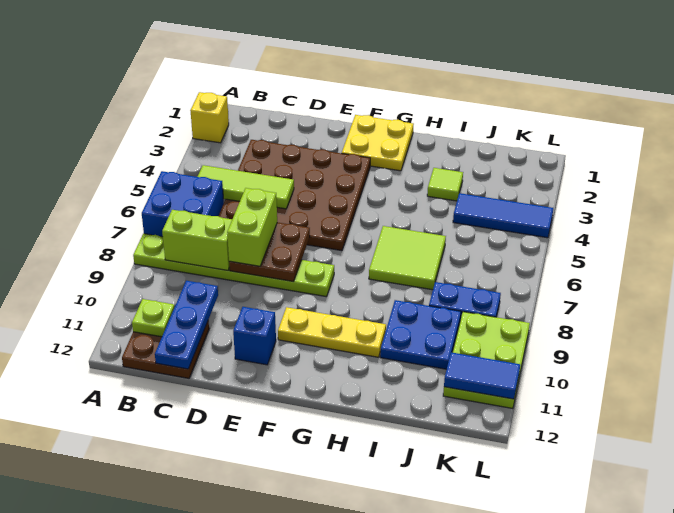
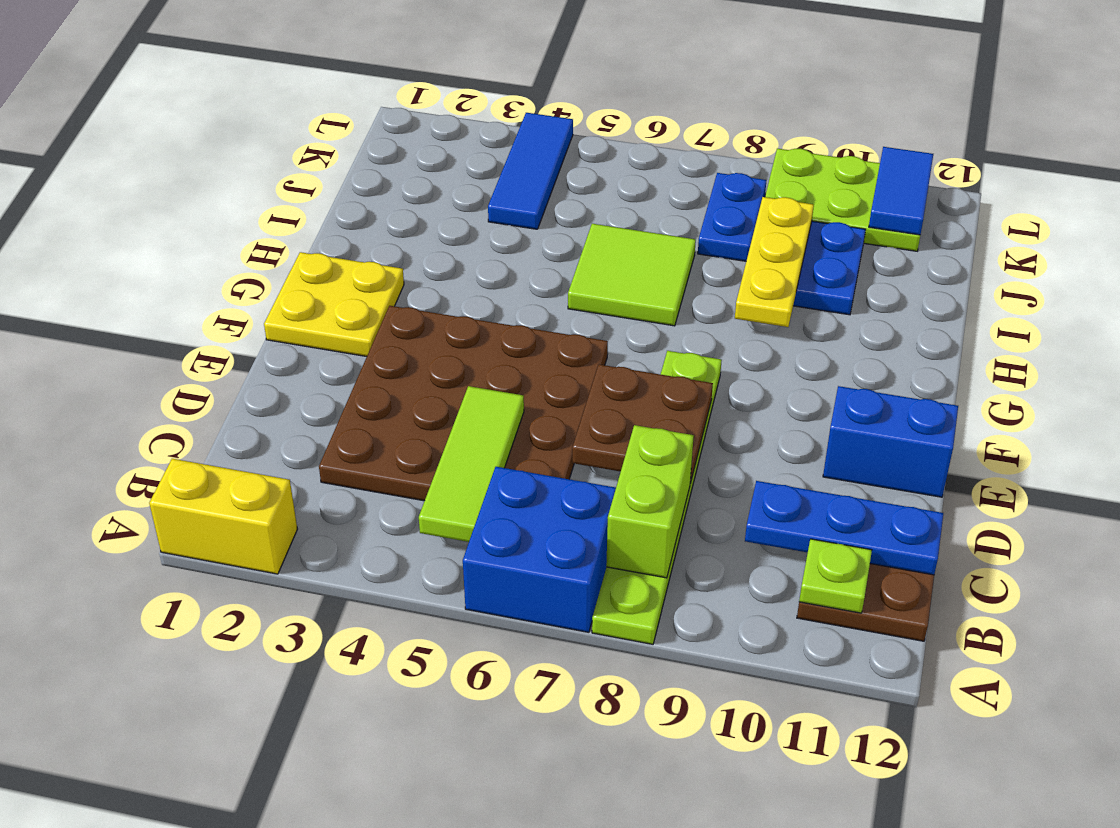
yellow 1x1 brick [190,92,229,143] -> yellow 1x2 brick [149,459,297,574]
lime 1x2 brick [227,188,277,266] -> none
blue 1x1 brick [233,307,276,365] -> blue 1x2 brick [823,386,958,497]
yellow 1x3 plate [278,307,386,357] -> yellow 1x3 plate moved to [735,197,814,327]
lime 1x1 tile [427,168,463,201] -> none

